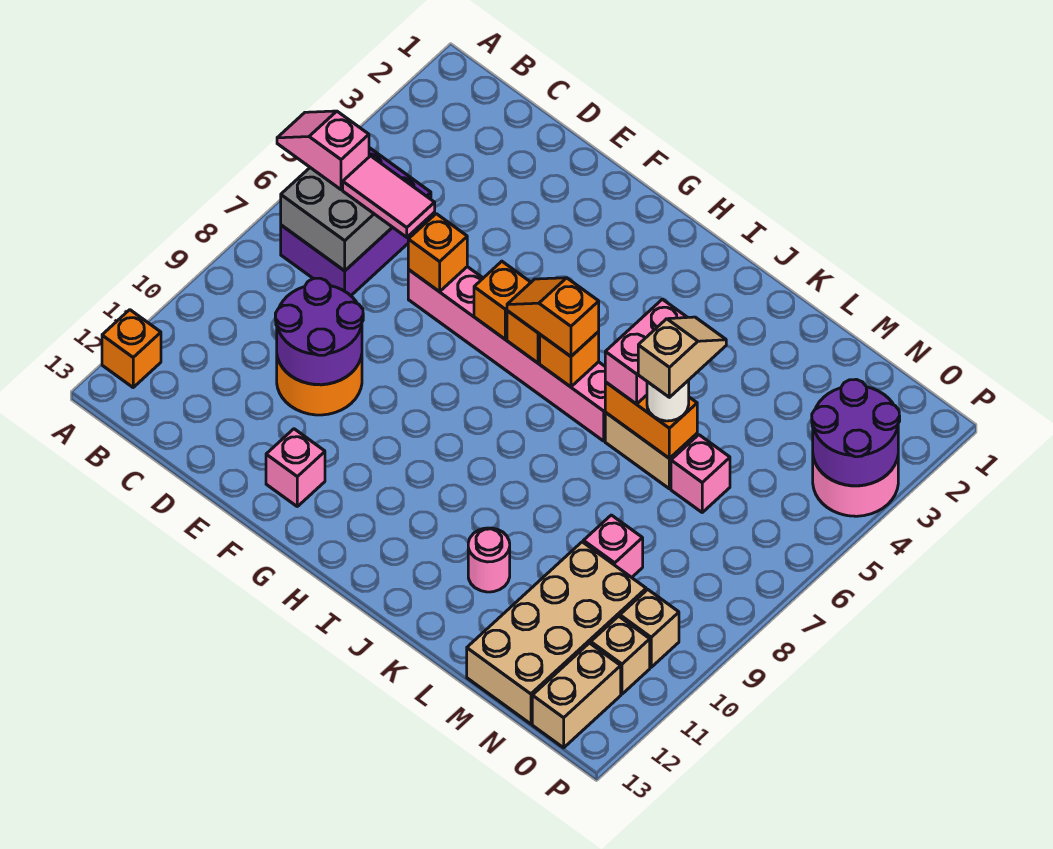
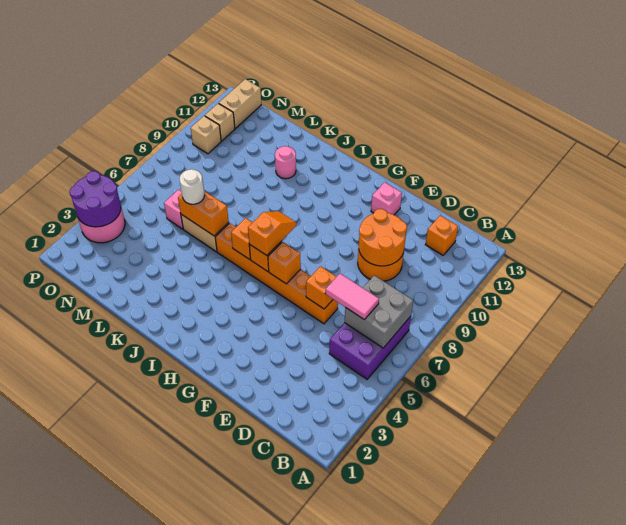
pink 1x2 slope [277,111,369,190] -> none
orange 1x1 brick [102,310,161,387] -> orange 1x1 brick moved to [425,215,458,255]
purple 2x2 round brick [275,278,363,385] -> orange 2x2 round brick [359,209,407,266]
pink 1x6 brick [408,267,606,441] -> orange 1x6 brick [215,223,338,324]
orange 1x2 slope [507,278,599,356] -> orange 1x2 slope turned to [248,211,296,255]
pink 1x2 brick [605,299,687,404] -> none
tan 1x2 slope [638,317,726,397] -> none
pink 1x1 brick [583,515,643,578] -> none
tan 2x4 brick [467,542,646,724] -> none

